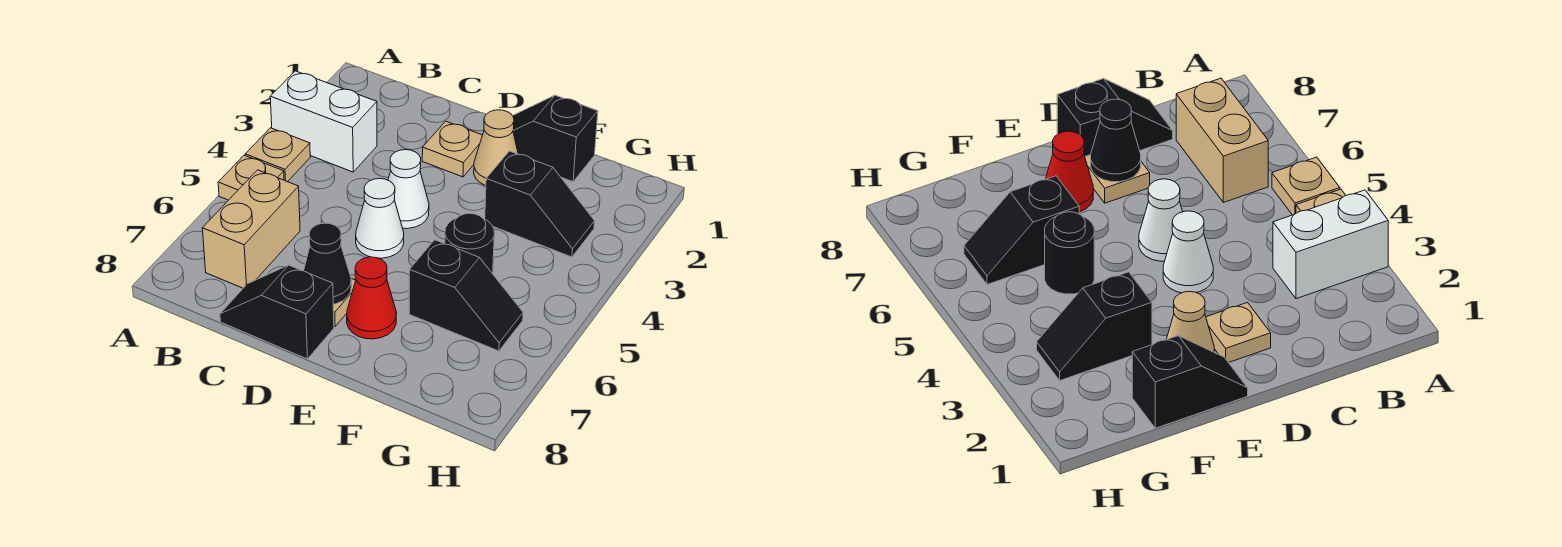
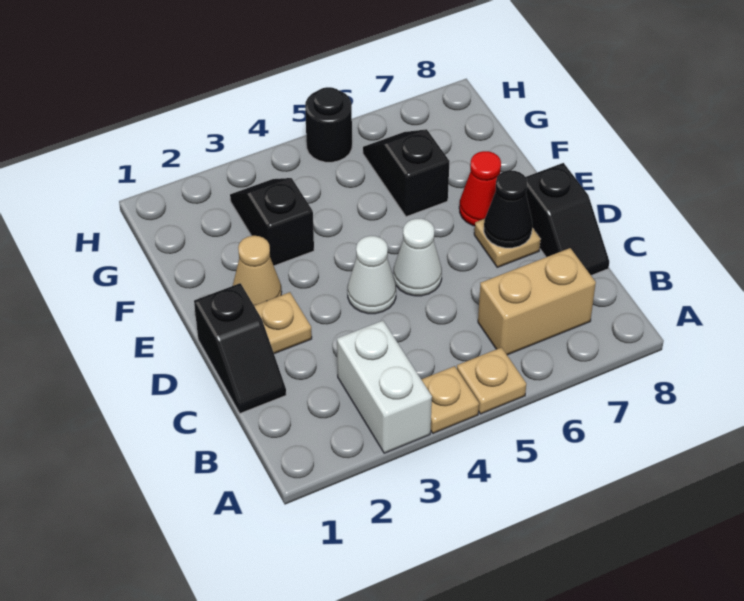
black 1x2 slope [513,95,598,182] -> black 1x2 slope moved to [194,283,286,413]
black 1x1 round brick [445,213,494,274] -> black 1x1 round brick moved to [305,87,352,162]

